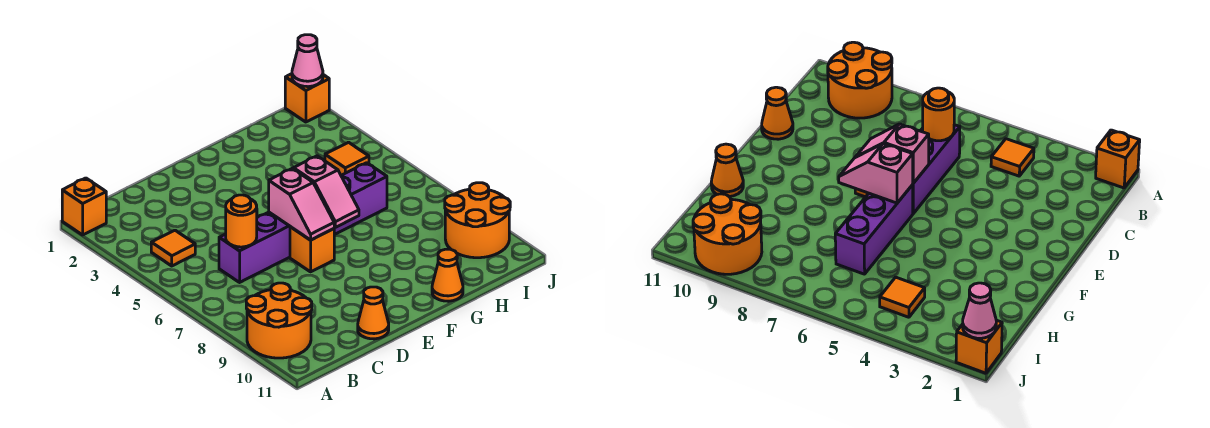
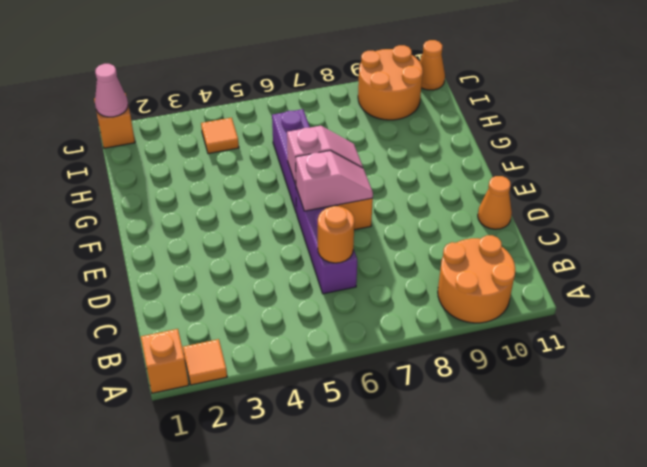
orange 1x1 tile [151,230,195,266] -> orange 1x1 tile moved to [183,339,227,385]
orange 1x1 cone [432,249,463,301] -> orange 1x1 cone moved to [420,40,445,90]

